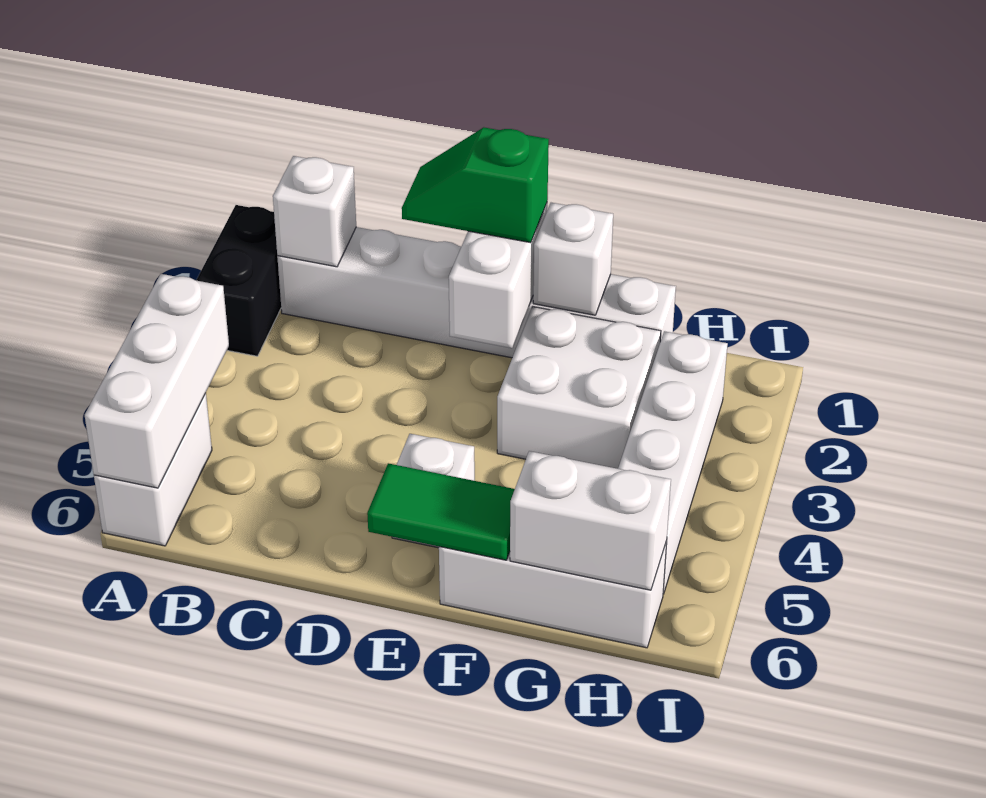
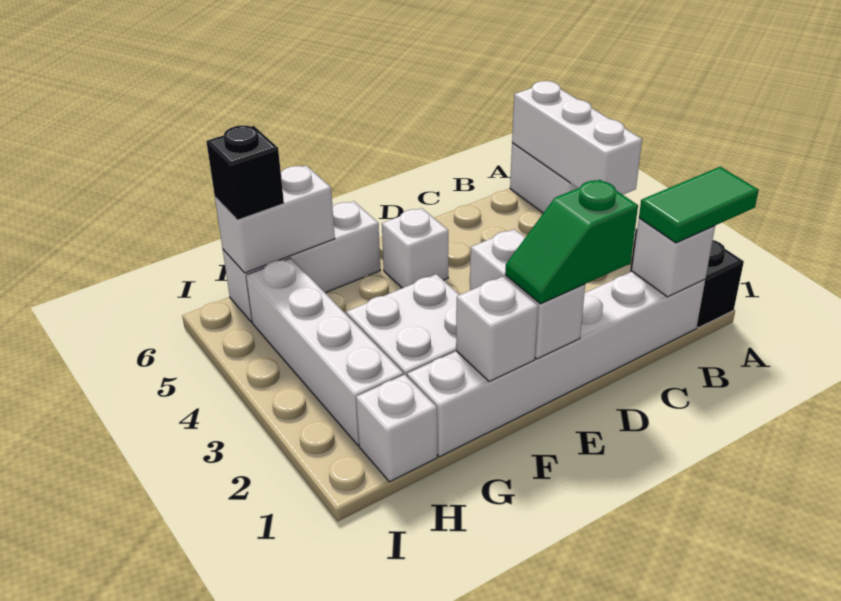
green 1x2 slope [402,128,549,243] -> green 1x2 slope turned to [505,180,638,304]
green 1x2 tile [367,463,515,560] -> green 1x2 tile moved to [639,167,759,243]
none -> white 1x1 brick [356,375,437,482]
none -> black 1x1 brick [206,125,284,220]

